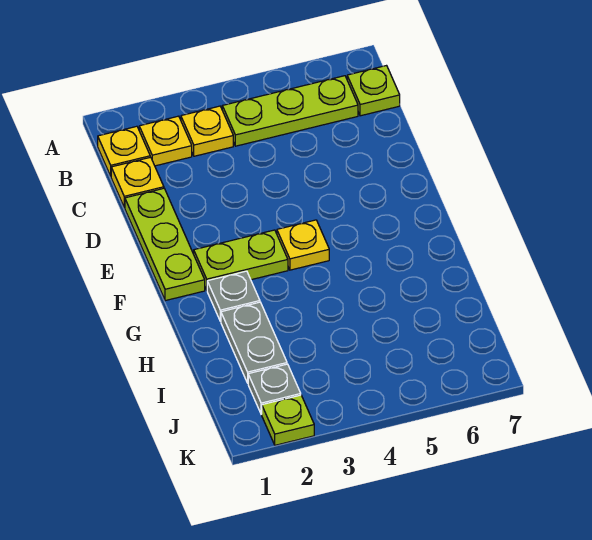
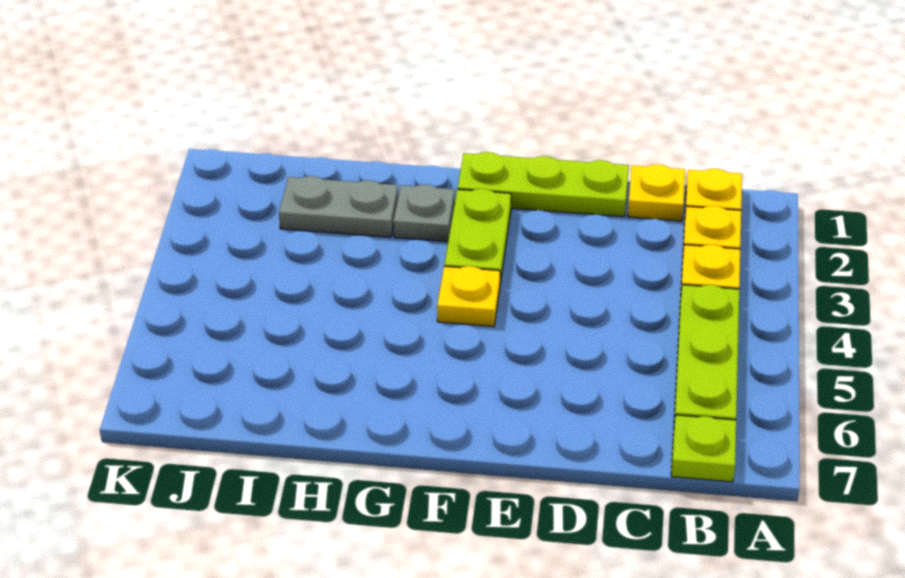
grey 1x1 plate [248,364,301,414] -> none
lime 1x1 plate [262,395,314,445] -> none

